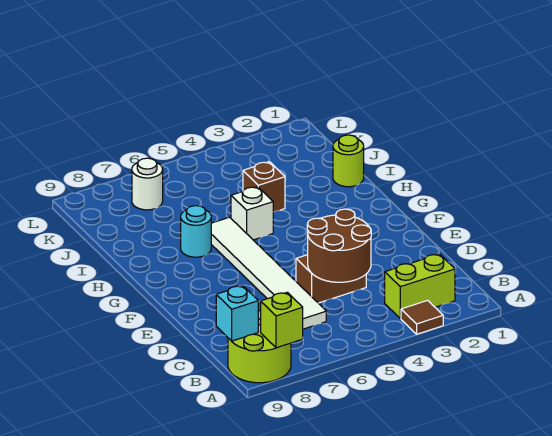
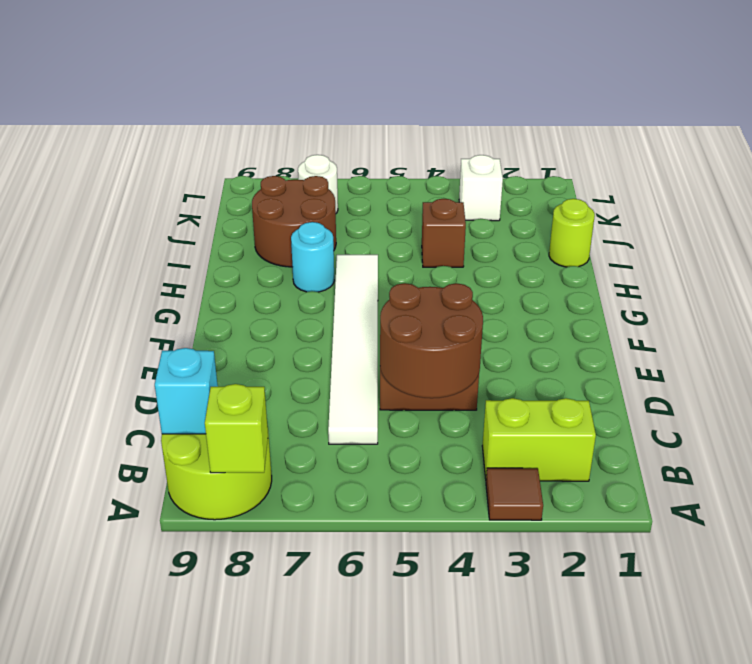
white 1x1 brick [231,187,273,240] -> white 1x1 brick moved to [459,155,503,221]
none -> brown 2x2 round brick [252,176,336,267]

